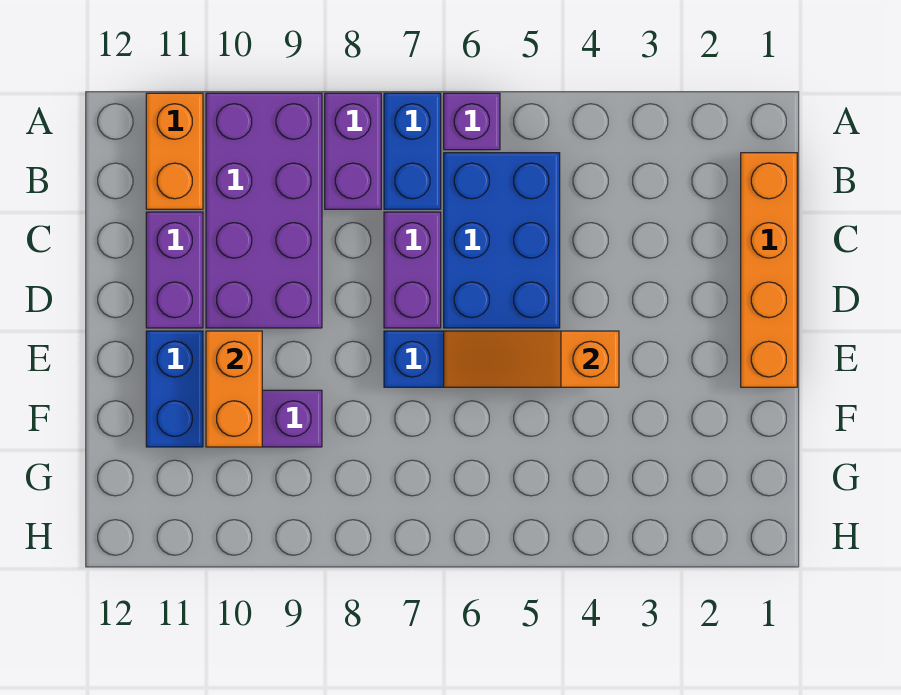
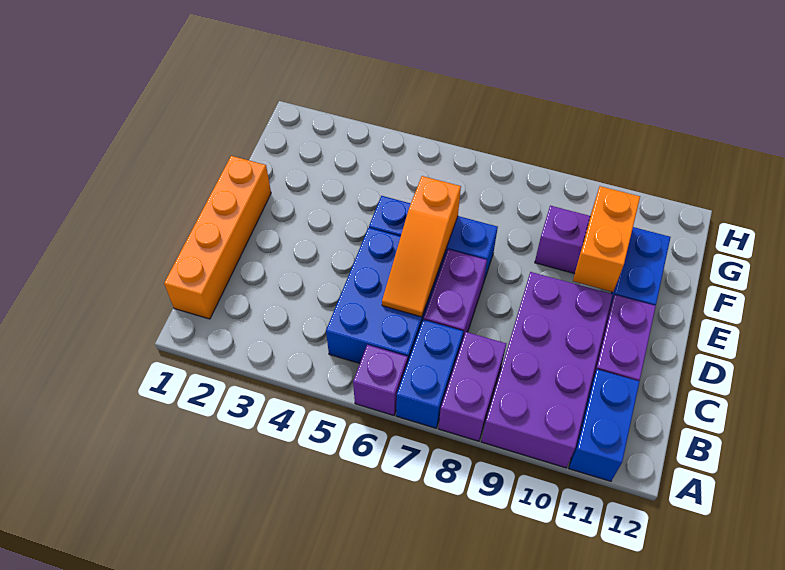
orange 1x2 brick [146,93,203,209] -> blue 1x2 brick [569,369,640,481]
orange 1x3 slope [444,331,619,387] -> orange 1x3 slope turned to [382,176,461,317]

